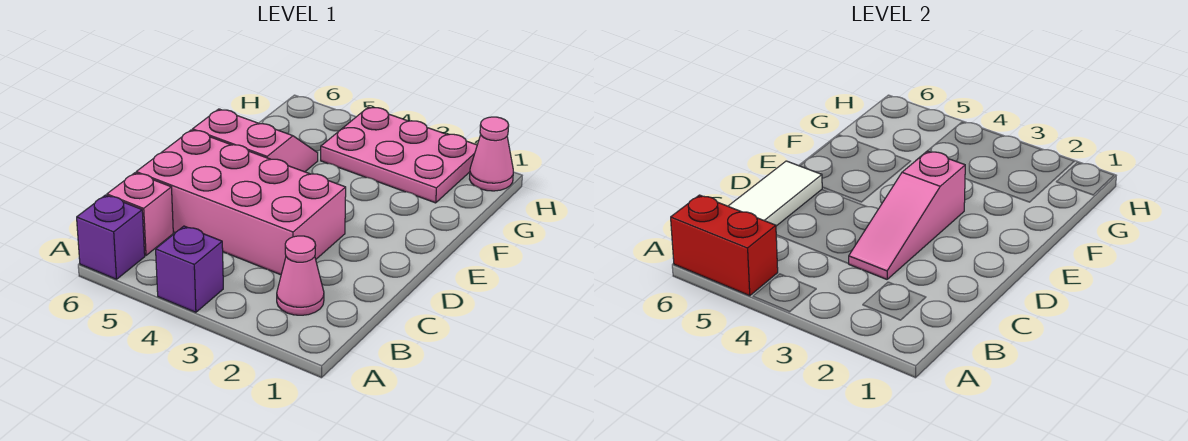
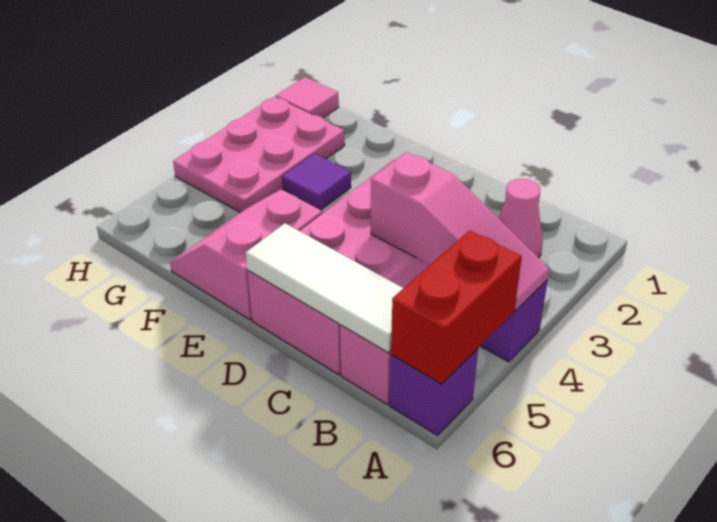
pink 1x3 slope [848,151,965,279] -> pink 1x3 slope moved to [371,152,549,310]
none -> purple 1x1 tile [282,154,351,210]
pink 1x1 cone [470,117,513,191] -> pink 1x1 tile [276,77,339,118]

